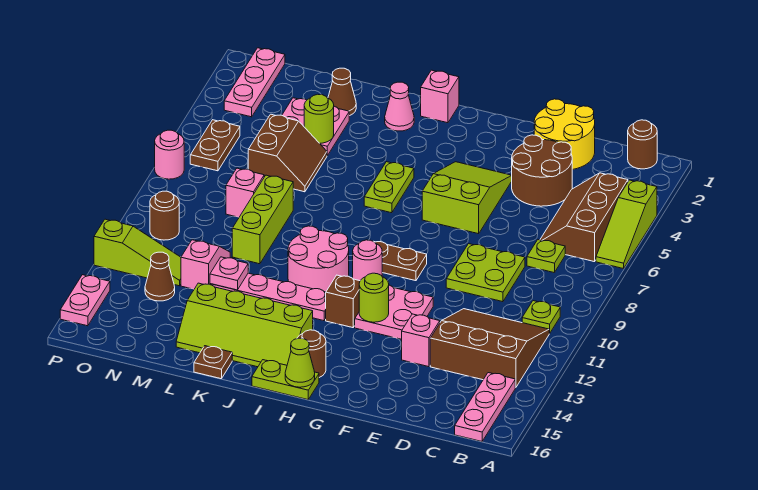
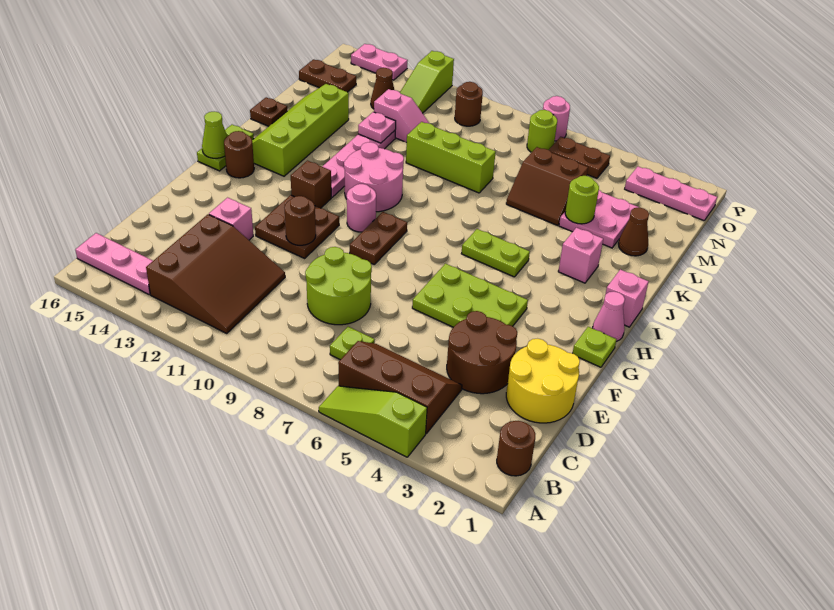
lime 1x1 plate [522,301,560,333] -> lime 1x1 plate moved to [573,327,617,367]
lime 2x2 plate [446,244,525,302] -> lime 2x2 round brick [305,247,372,325]
lime 2x3 slope [422,162,512,234] -> lime 2x3 plate [412,264,528,327]
pink 2x2 plate [355,285,433,339] -> brown 2x2 plate [255,195,339,258]
none -> brown 1x1 round brick [285,196,316,245]
lime 1x1 round brick [359,273,389,322] -> lime 1x1 round brick moved to [527,110,557,152]
pink 1x1 cone [385,82,414,131] -> pink 1x1 cone moved to [593,292,625,341]
pink 1x1 brick [226,168,264,217] -> pink 1x1 brick moved to [558,228,603,283]
none -> brown 1x2 plate [299,59,356,92]

